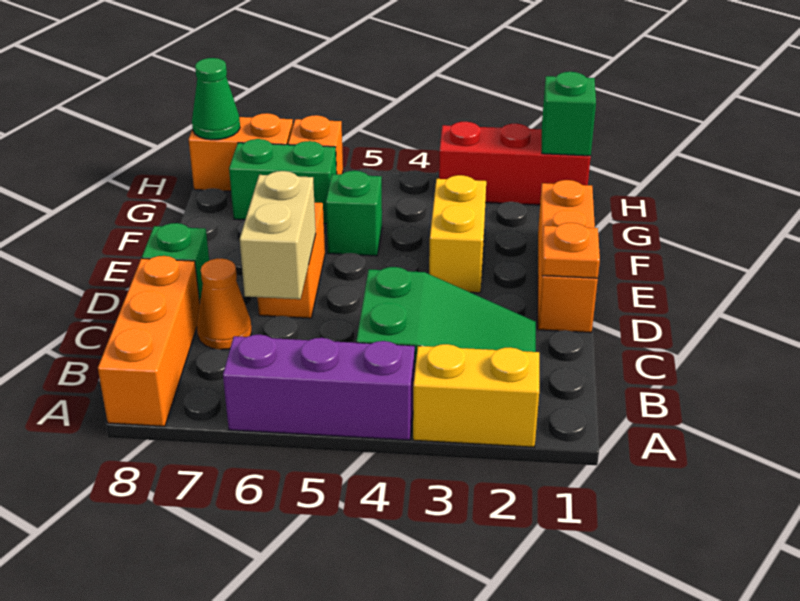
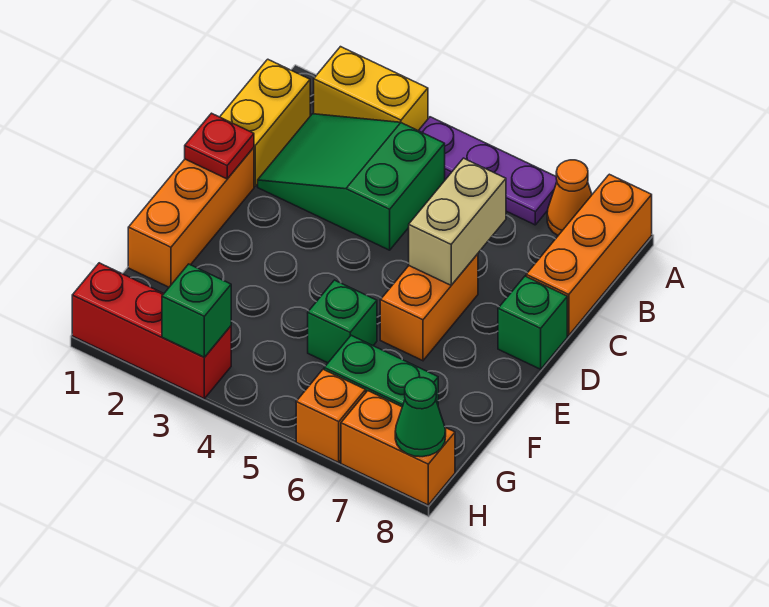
purple 1x3 brick [223,335,415,440] -> purple 1x3 plate [419,117,557,225]
orange 1x1 cone [197,259,251,350] -> orange 1x1 cone moved to [547,160,592,235]
orange 1x1 plate [542,223,600,278] -> red 1x1 plate [185,113,254,179]
yellow 1x2 brick [429,175,486,293] -> yellow 1x2 brick moved to [220,59,310,186]
green 1x1 brick [542,72,596,156] -> green 1x1 brick moved to [162,264,231,357]

